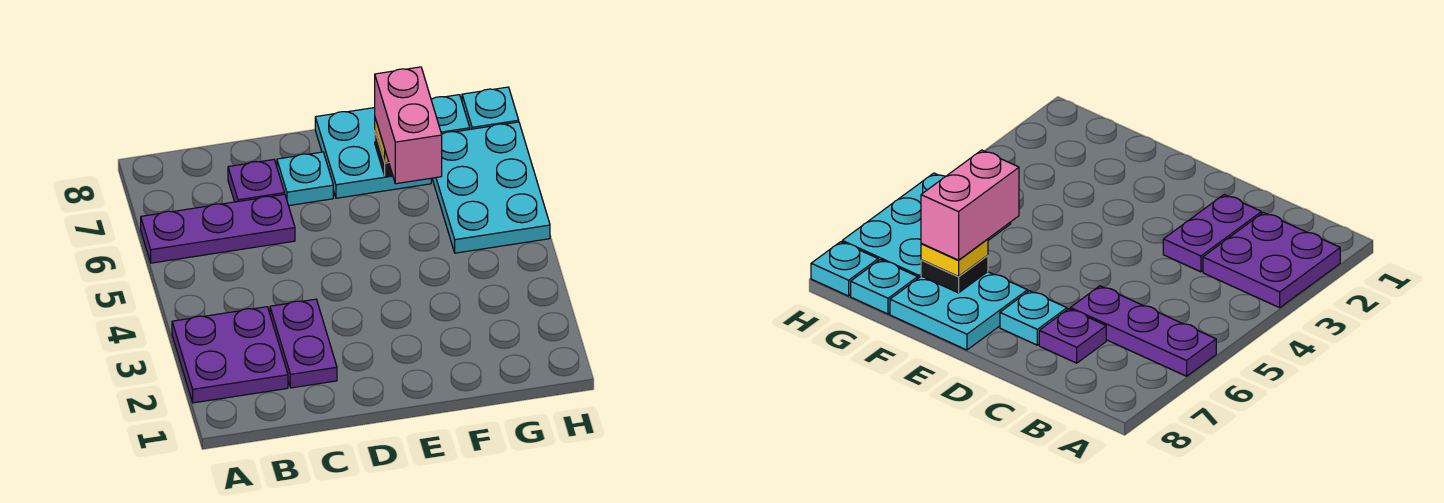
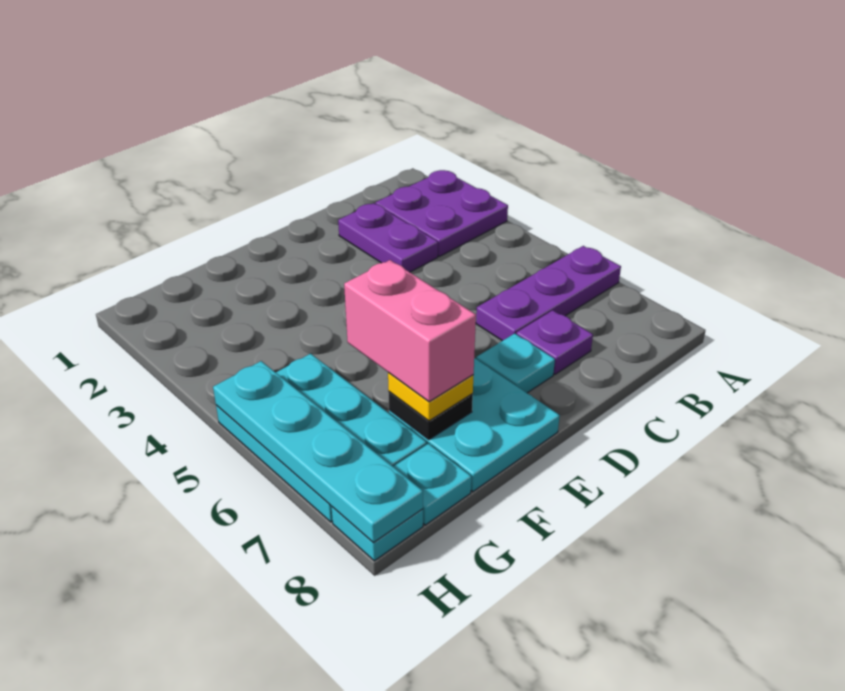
none -> cyan 1x4 plate [213,361,423,543]

